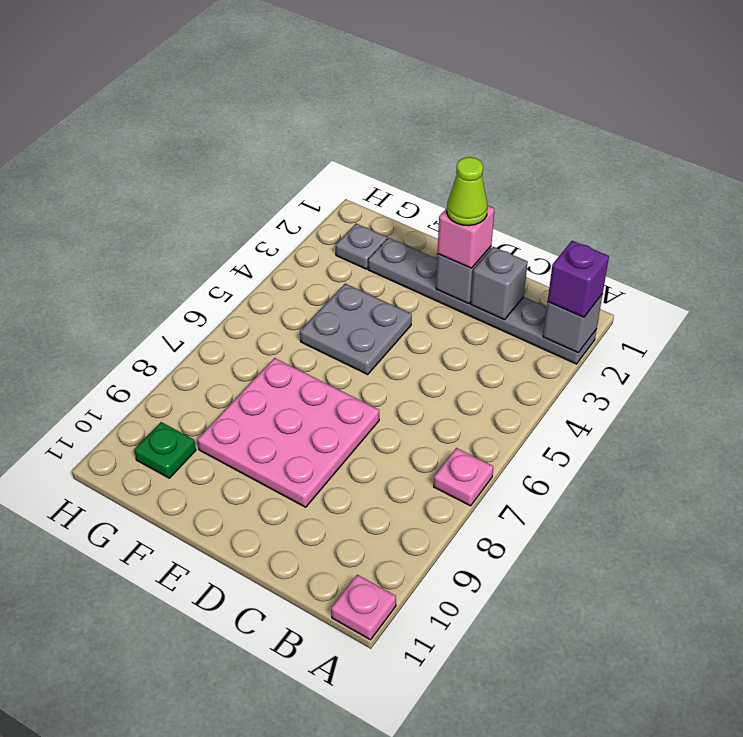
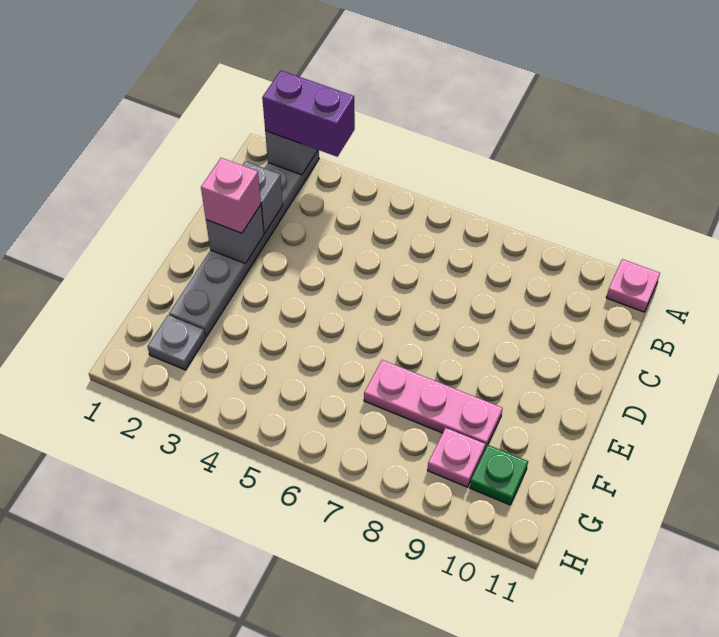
purple 1x1 brick [548,241,609,317] -> purple 1x2 brick [262,70,355,157]
pink 1x1 plate [434,448,493,506] -> pink 1x1 plate moved to [427,428,485,487]
lime 1x1 cone [447,157,488,226] -> none
pink 3x3 plate [197,358,379,507] -> pink 1x3 plate [364,360,503,449]
grey 2x2 plate [300,284,412,375] -> none

